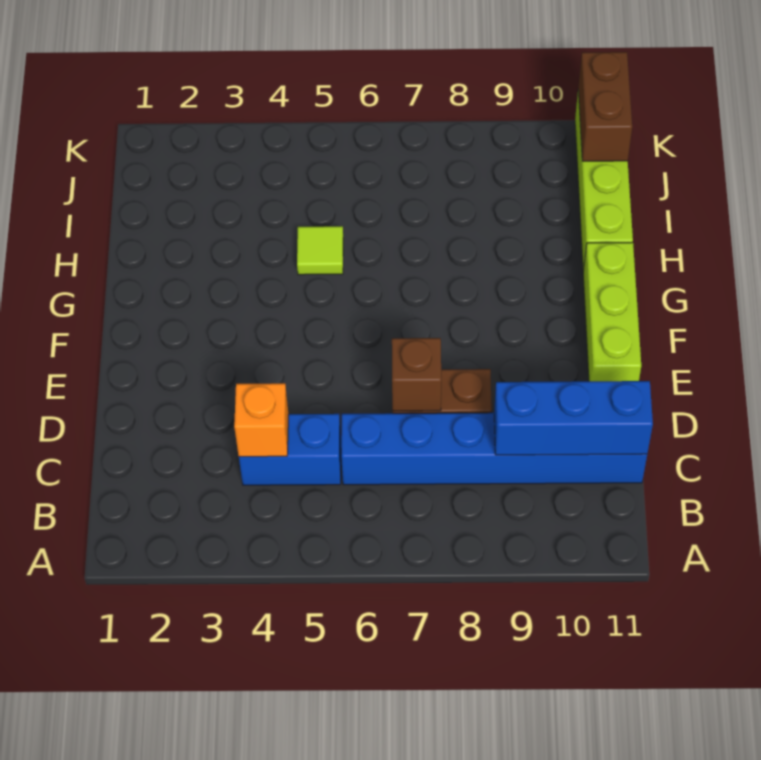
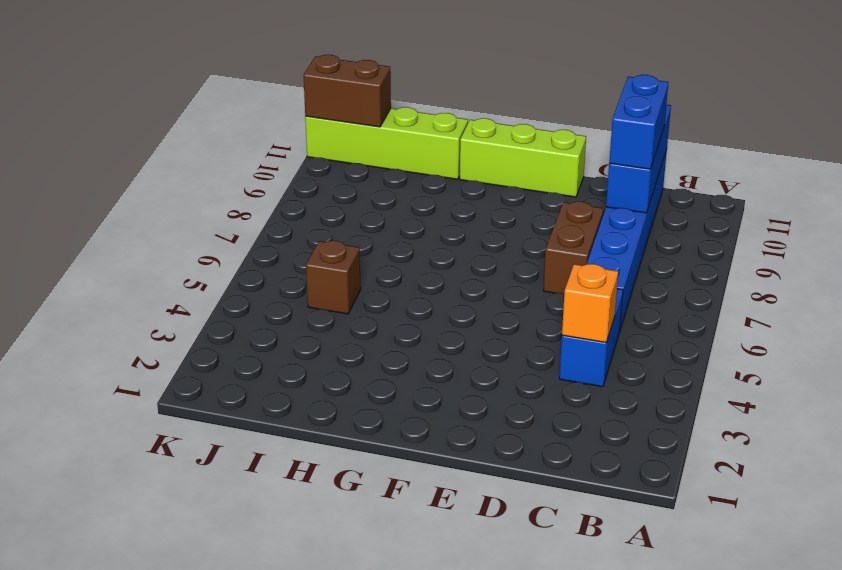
none -> blue 1x2 brick [609,75,668,169]
brown 1x1 brick [392,338,441,411] -> brown 1x1 brick moved to [306,241,361,314]
lime 1x1 tile [297,226,343,275] -> none

